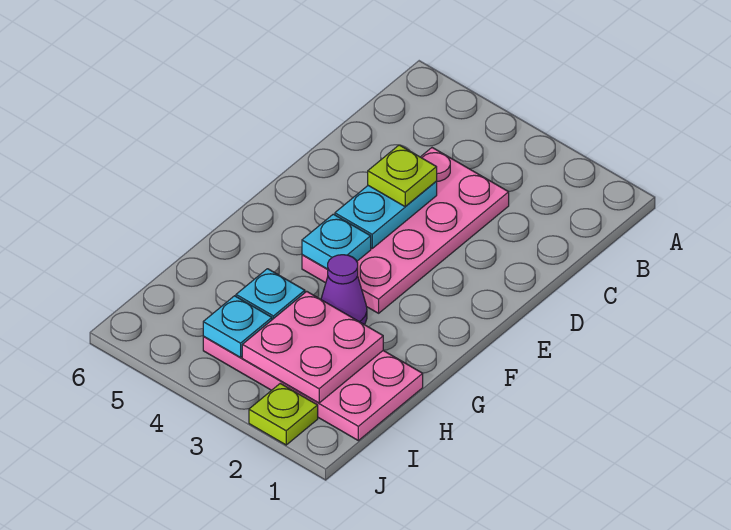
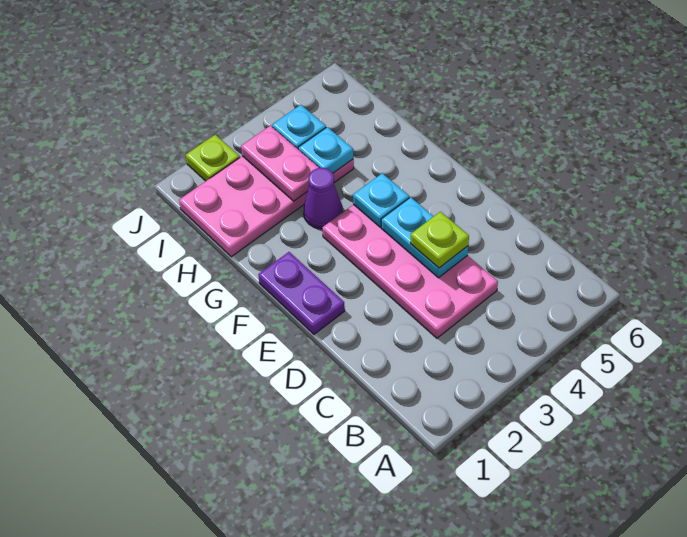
none -> purple 1x2 plate [258,252,345,334]
pink 2x2 plate [242,291,383,403] -> pink 1x2 plate [241,126,319,201]

